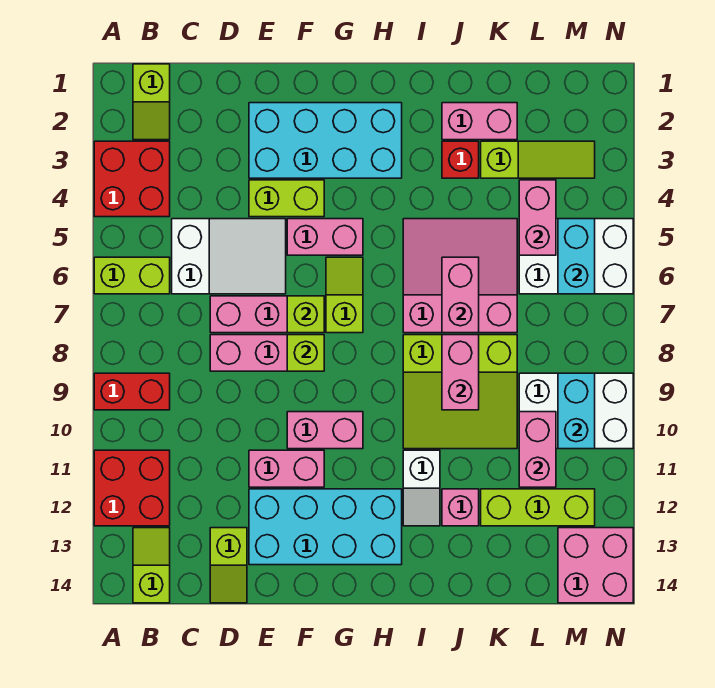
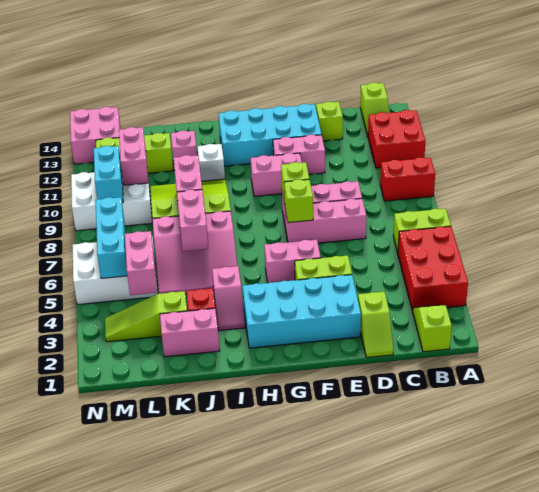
red 2x2 brick [94,141,170,217] -> red 2x3 brick [398,226,468,311]
white 2x3 slope [172,219,286,294] -> none
lime 1x2 slope [326,257,363,333] -> lime 1x2 slope moved to [358,292,393,358]
none -> pink 1x2 slope [212,266,245,330]
cyan 1x2 brick [558,219,595,294] -> cyan 1x3 brick [95,197,127,278]

